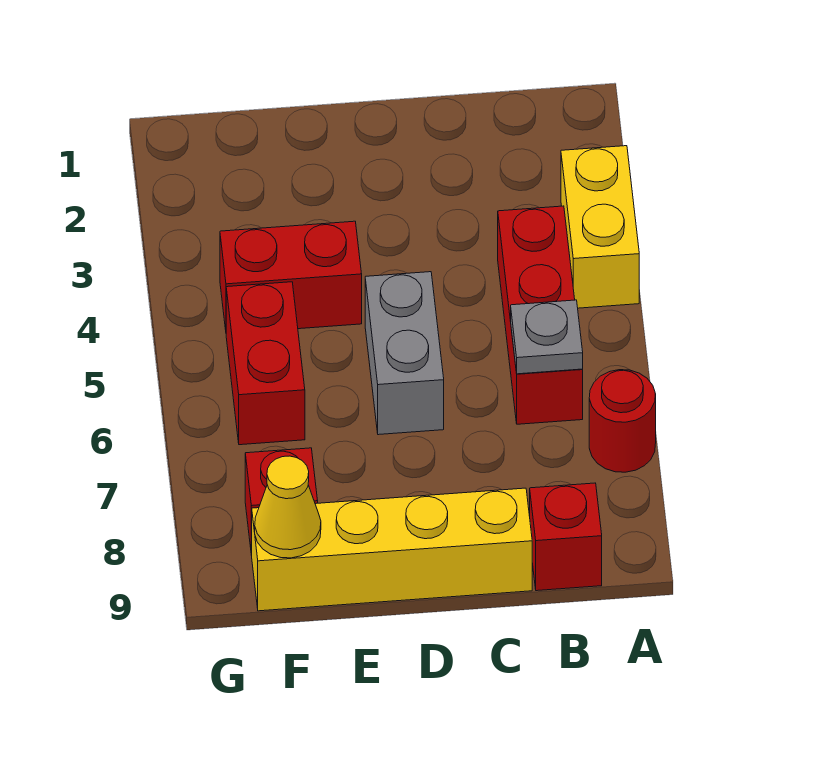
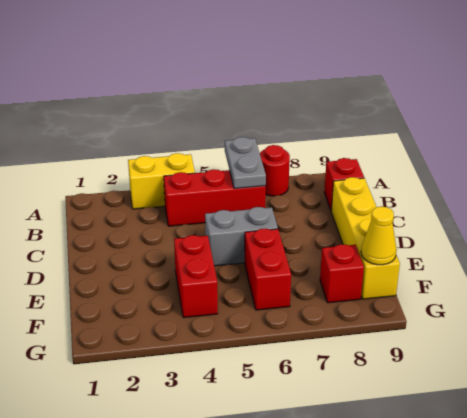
grey 1x1 plate [511,300,583,374] -> grey 1x2 plate [225,137,266,189]
red 1x2 brick [226,282,305,445] -> red 1x2 brick turned to [245,229,291,310]

